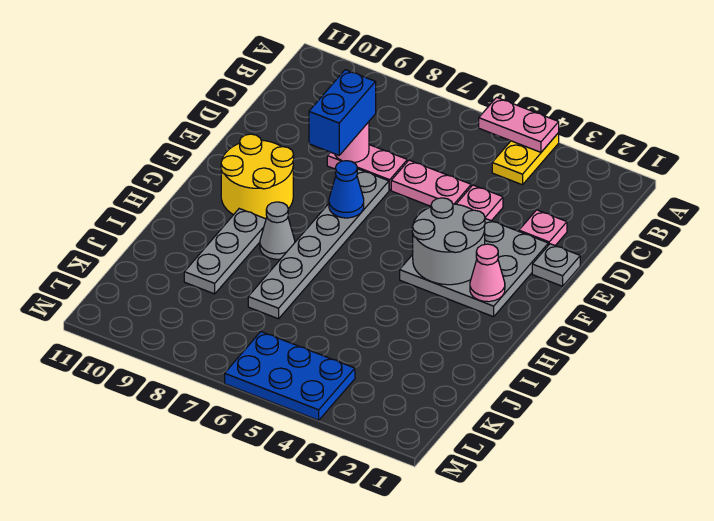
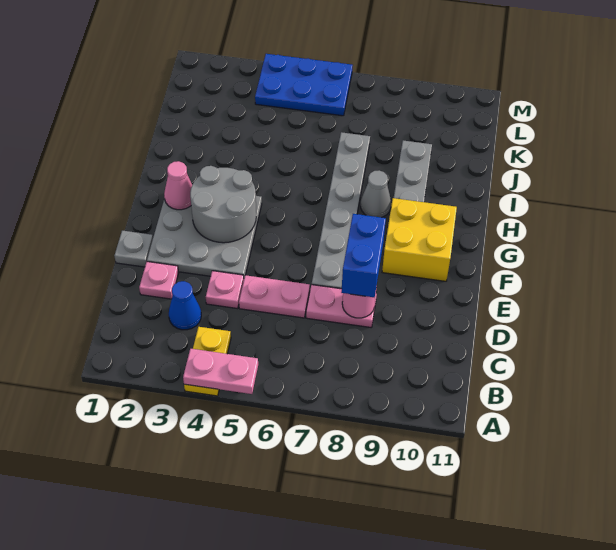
blue 1x1 cone [329,161,364,218] -> blue 1x1 cone moved to [169,281,201,330]
yellow 2x2 round brick [221,134,294,219] -> yellow 2x2 brick [382,198,457,281]

